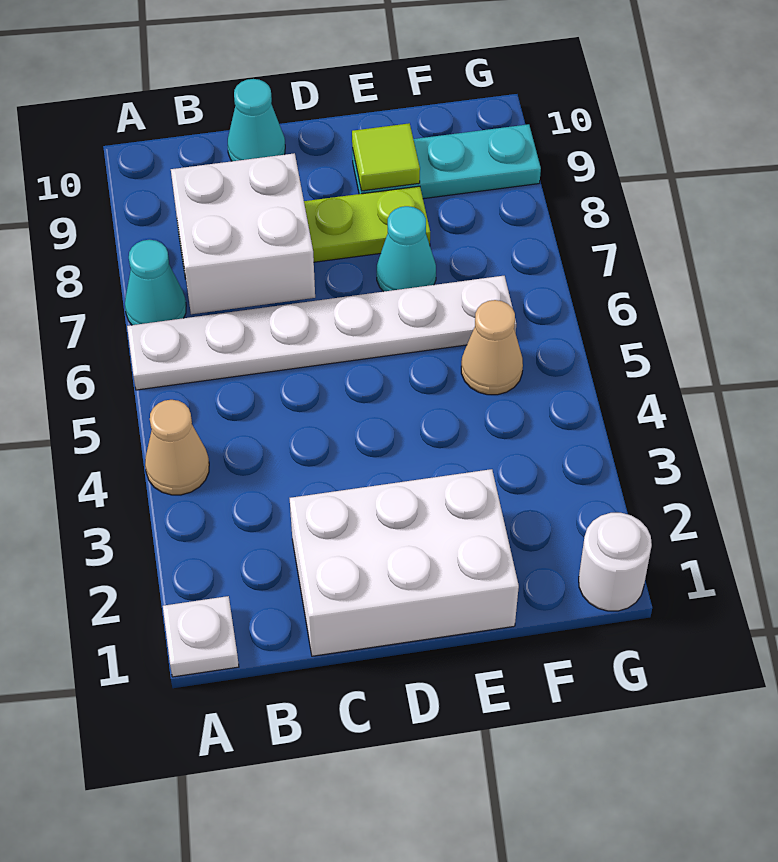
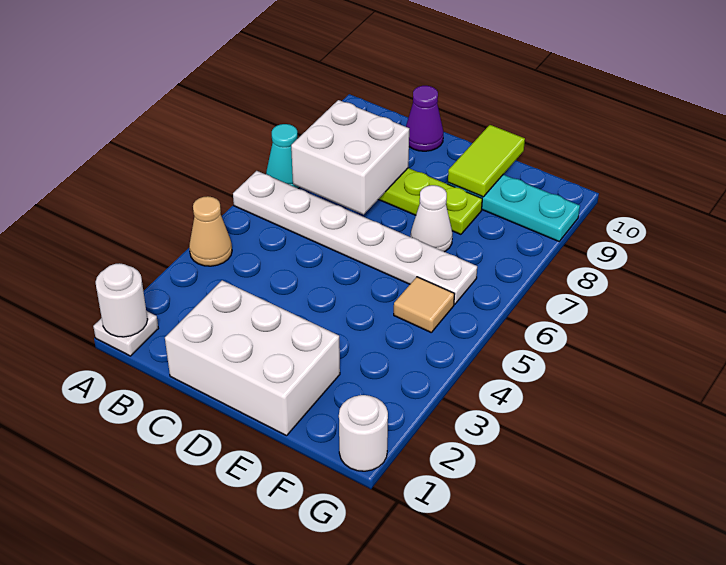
none -> white 1x1 round brick [96,263,148,337]
cyan 1x1 cone [228,79,285,161] -> purple 1x1 cone [406,86,443,151]
cyan 1x1 cone [377,206,436,292] -> white 1x1 cone [411,185,453,252]
lime 1x1 tile [352,123,420,191] -> lime 1x2 tile [448,125,525,197]
tan 1x1 cone [461,300,523,395] -> tan 1x1 tile [394,277,454,332]

